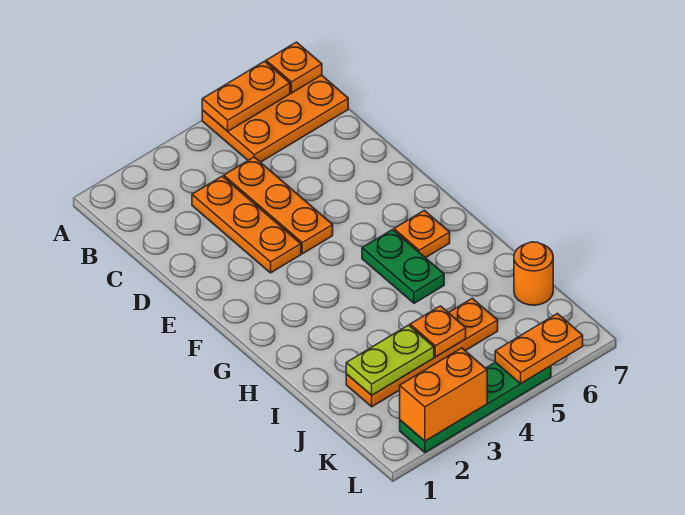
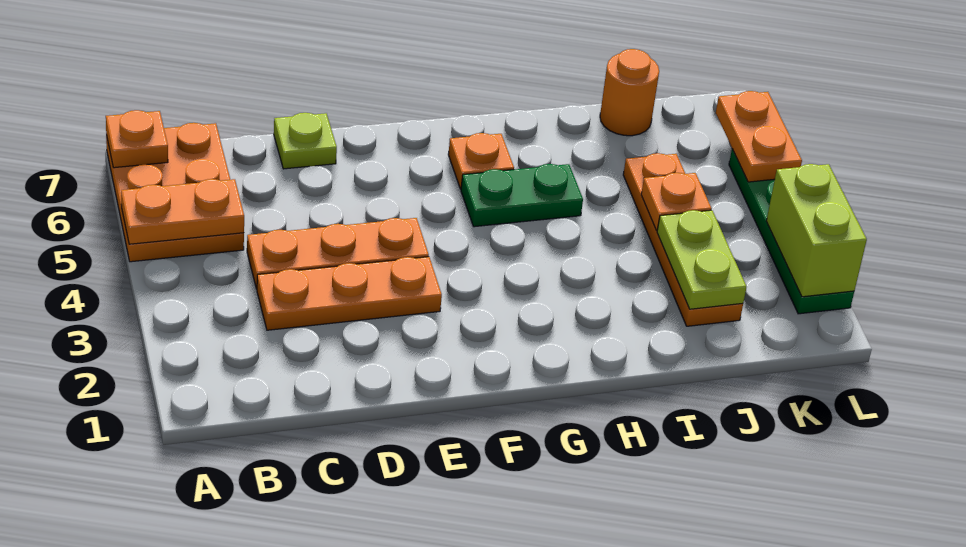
orange 1x2 plate [202,61,290,131] -> orange 1x2 plate turned to [121,179,244,244]
none -> lime 1x1 plate [274,113,337,169]
orange 1x2 brick [400,348,487,441] -> lime 1x2 brick [766,164,867,297]

